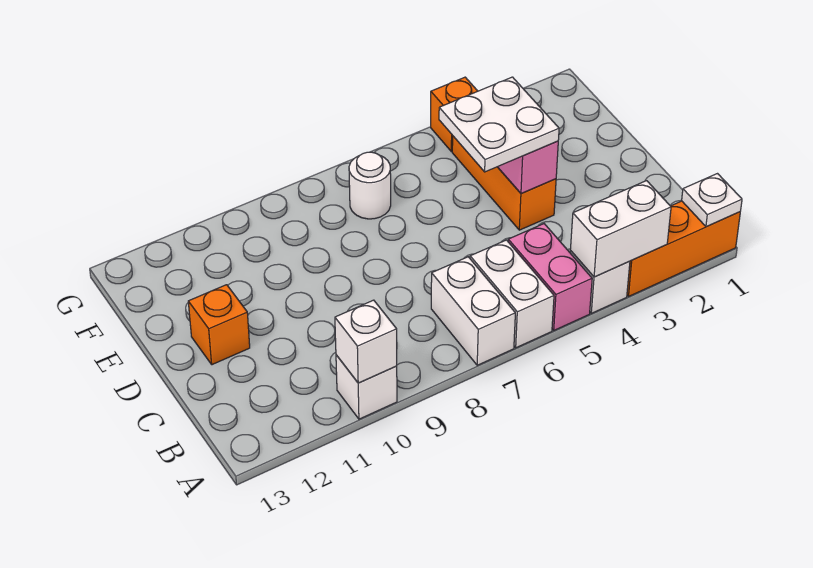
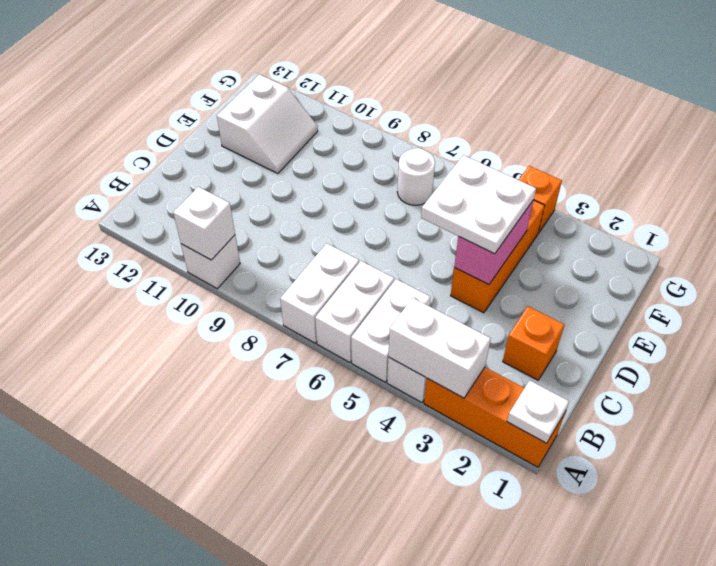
pink 1x2 brick [508,224,592,330] -> white 1x2 brick [351,279,430,382]
orange 1x1 brick [188,285,250,365] -> orange 1x1 brick moved to [503,306,564,380]
none -> white 2x2 slope [217,74,318,174]

